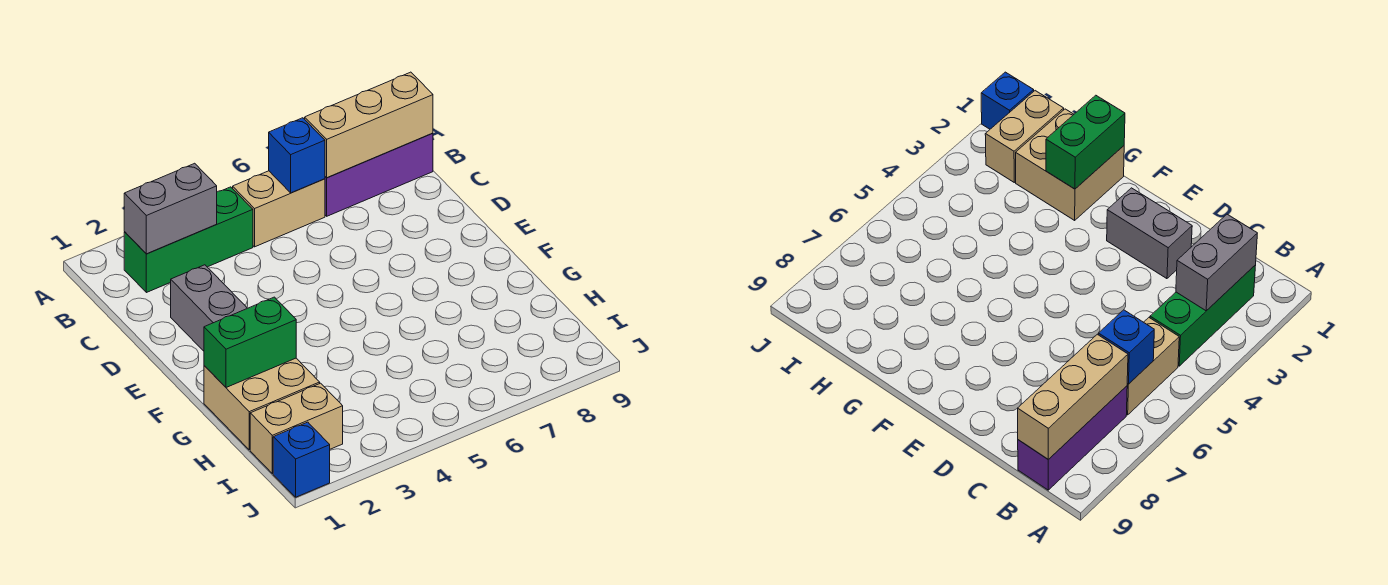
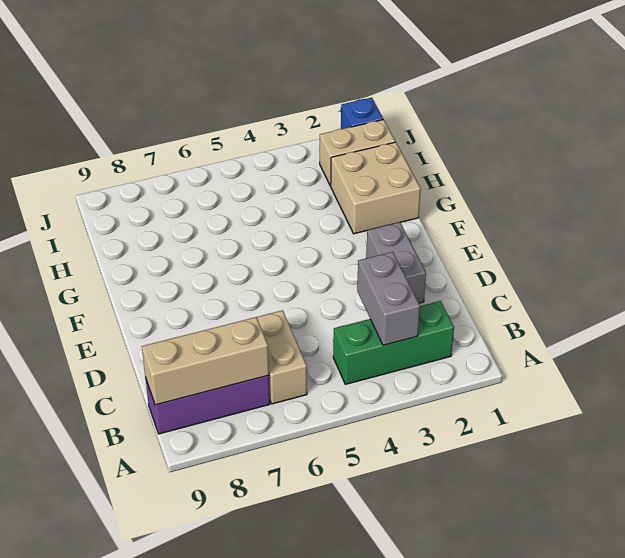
grey 1x2 brick [124,163,217,254] -> grey 1x2 brick turned to [357,252,420,345]
tan 1x2 brick [233,171,325,247] -> tan 1x2 brick turned to [257,310,307,404]
blue 1x1 brick [269,118,325,193] -> none
green 1x2 brick [204,297,296,388] -> none

